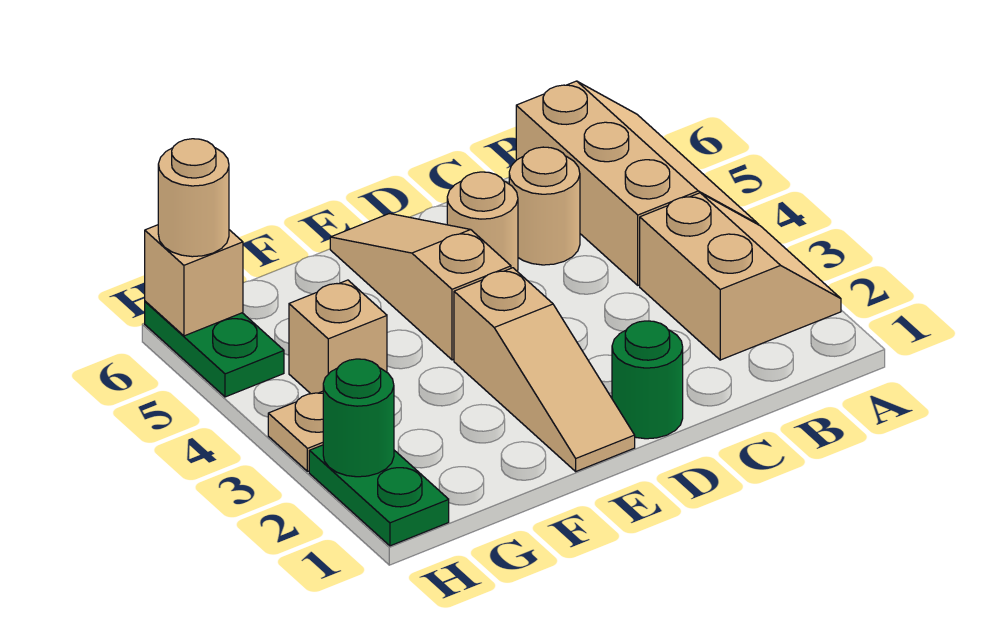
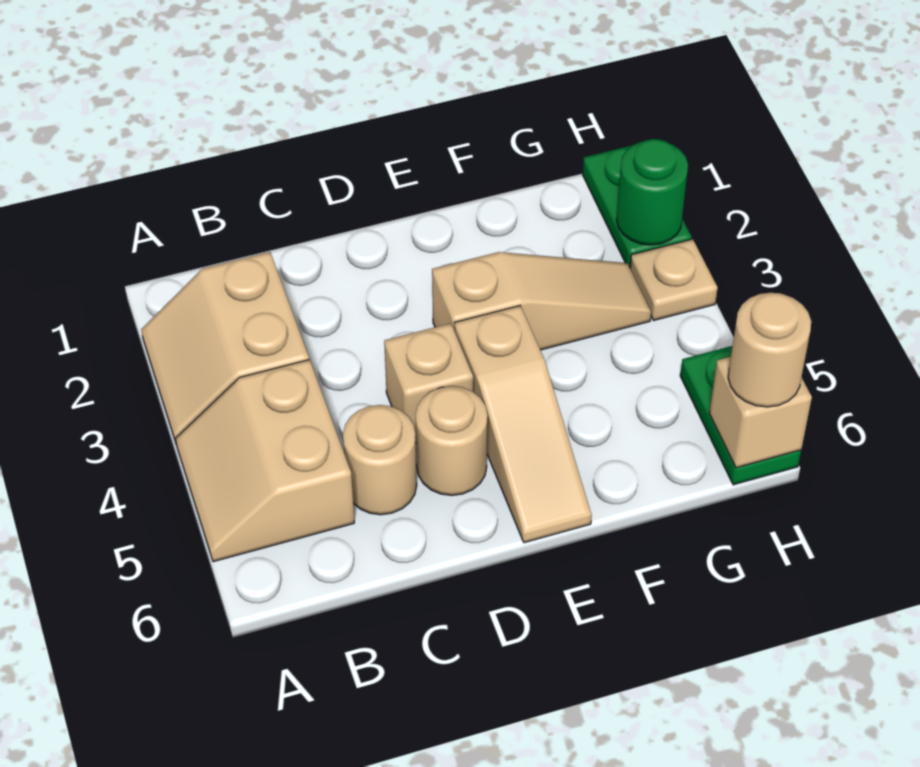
tan 2x3 slope [516,81,759,285] -> tan 2x2 slope [176,360,354,562]
green 1x1 round brick [612,321,683,439] -> none
tan 1x3 slope [454,268,635,471] -> tan 1x3 slope turned to [432,252,651,350]
tan 1x1 brick [289,280,387,394] -> tan 1x1 brick moved to [384,323,473,439]

